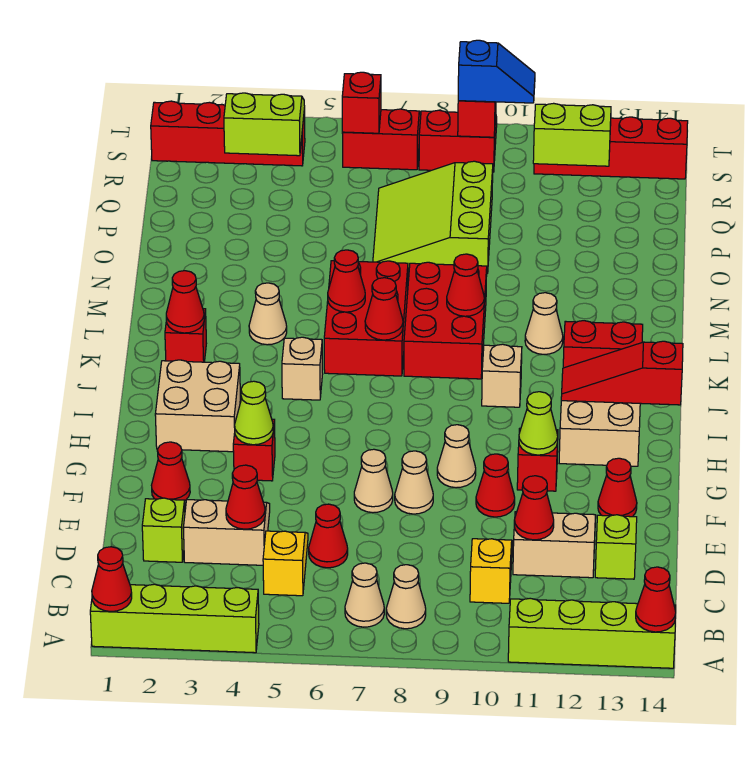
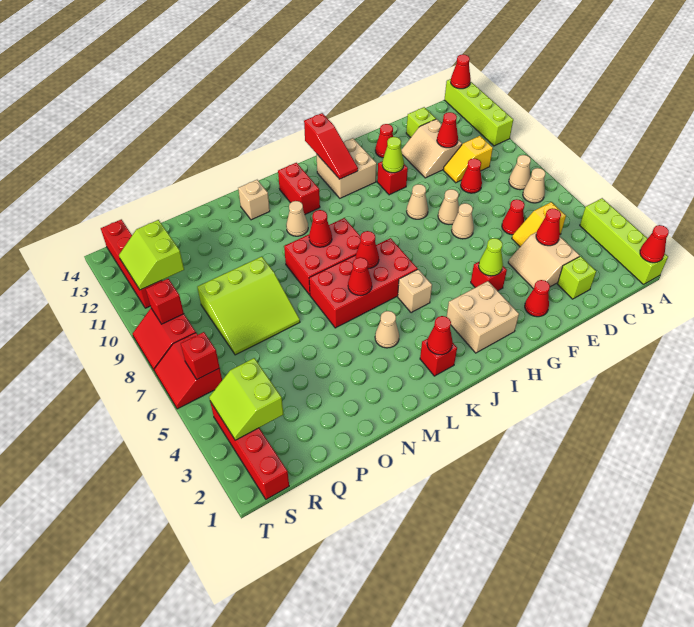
red 1x1 cone [476,454,515,517] -> red 1x1 cone moved to [461,158,482,193]
tan 1x1 brick [482,344,522,407] -> tan 1x1 brick moved to [238,180,270,220]
red 2x3 brick [324,261,408,376] -> red 2x4 brick [309,238,418,328]
blue 1x2 slope [458,40,535,103] -> none

